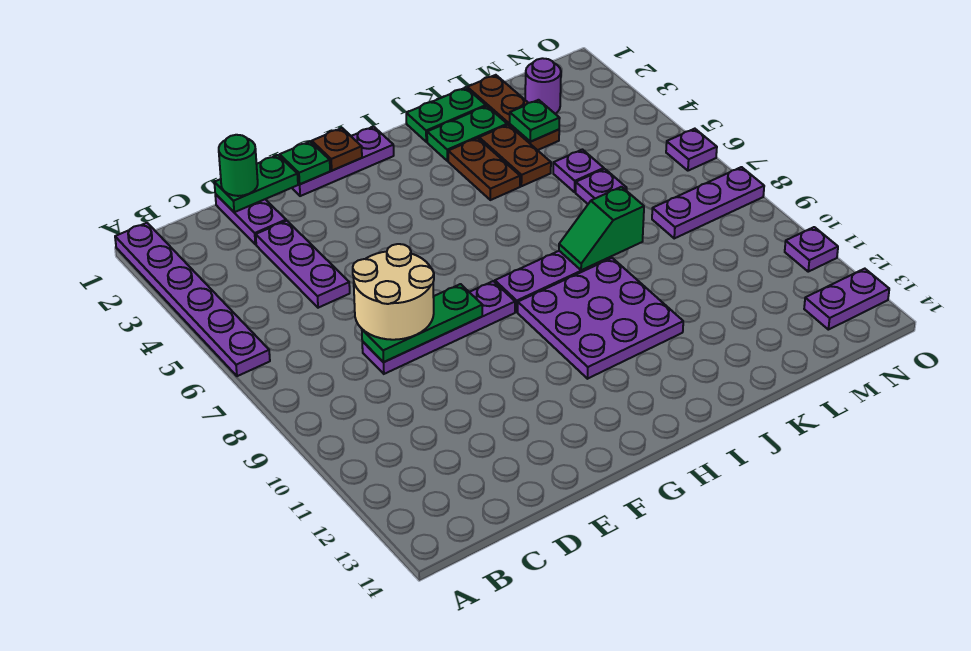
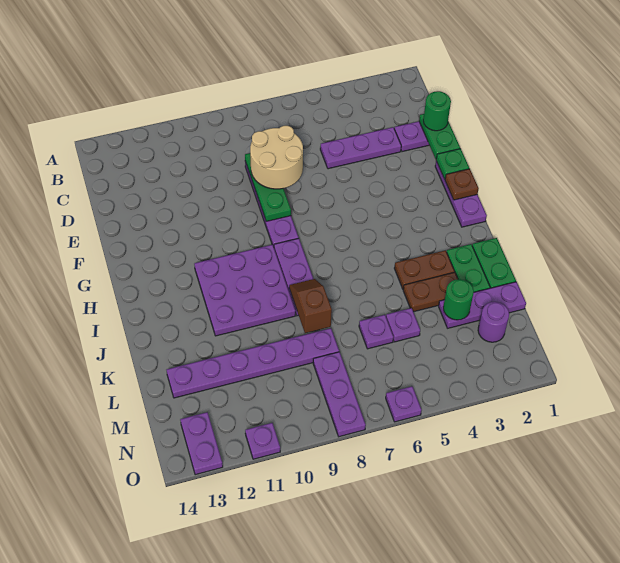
purple 1x6 plate [115,223,270,376] -> purple 1x6 plate moved to [167,328,339,398]
green 1x2 slope [559,187,644,270] -> brown 1x2 slope [289,279,332,333]
brown 1x3 plate [467,75,559,150] -> purple 1x3 plate [439,282,526,328]
green 1x1 plate [510,100,560,142] -> green 1x1 round brick [443,279,474,320]

